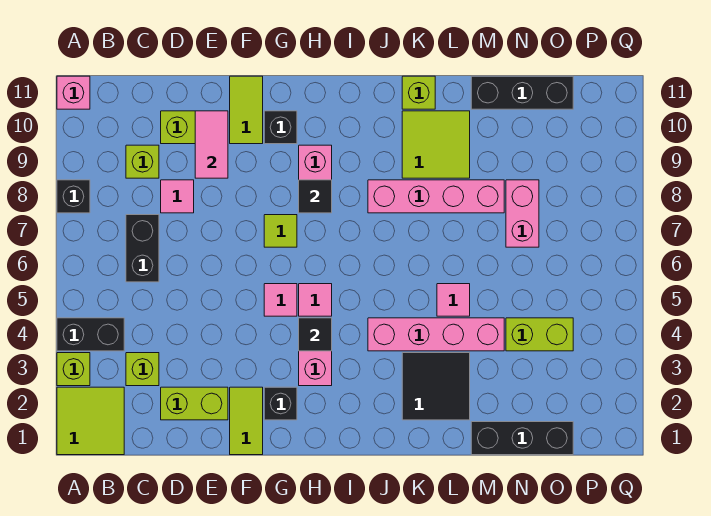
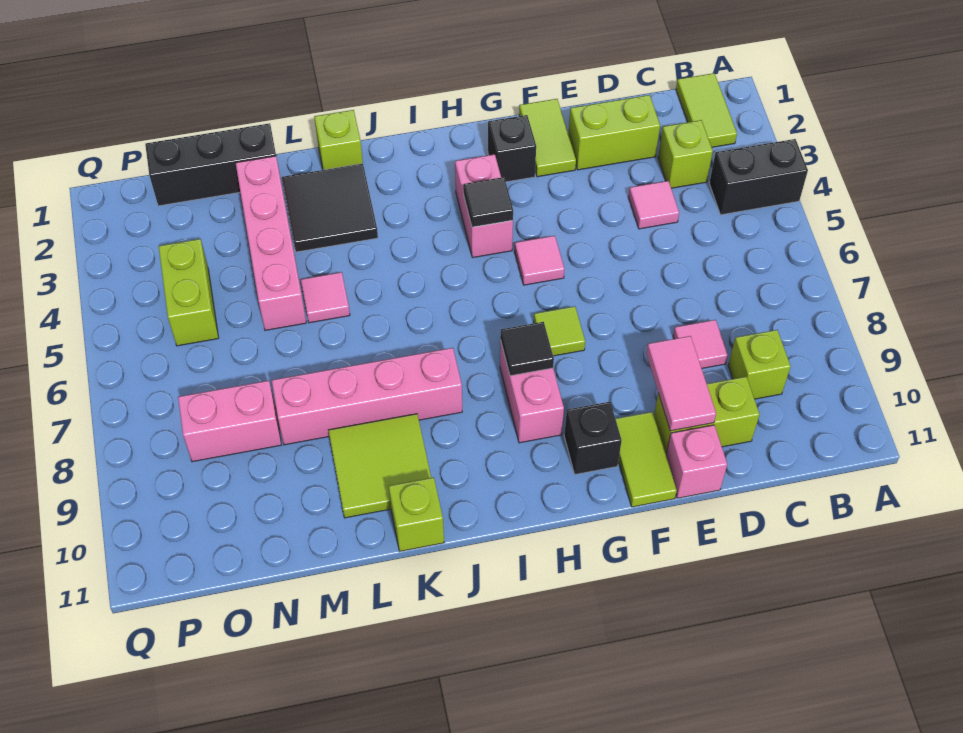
lime 2x2 tile [57,387,124,455] -> lime 1x2 tile [676,73,737,147]
lime 1x1 brick [57,353,90,386] -> lime 1x1 brick moved to [314,110,363,170]
black 1x1 brick [57,180,90,213] -> none
pink 1x1 brick [57,76,90,109] -> pink 1x1 brick moved to [666,425,727,498]
black 1x2 brick [126,215,159,282] -> none
pink 1x1 tile [299,284,332,316] -> pink 1x1 tile moved to [628,181,679,229]
pink 1x4 brick [368,318,504,351] -> pink 1x4 brick turned to [236,156,306,330]
black 1x3 brick [471,76,573,109] -> none
lime 1x2 brick [506,318,573,351] -> lime 1x2 brick turned to [159,239,218,346]
pink 1x2 brick [506,180,539,247] -> pink 1x2 brick turned to [178,381,281,462]

